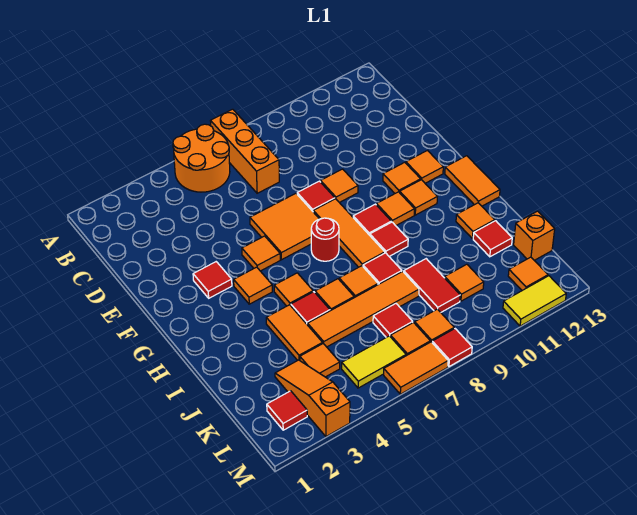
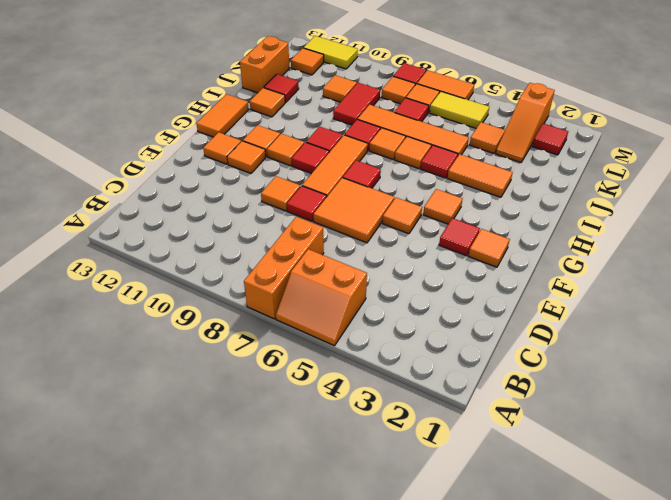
orange 2x2 round brick [173,124,230,192] -> orange 2x2 slope [276,249,367,346]
red 1x1 round brick [311,218,339,261] -> red 1x1 tile [343,160,381,188]
orange 1x1 tile [274,273,313,306] -> orange 1x1 tile moved to [469,229,510,267]
orange 1x2 tile [266,305,323,360] -> orange 1x2 tile turned to [447,154,513,197]
orange 1x1 brick [514,211,555,260] -> orange 1x2 brick [240,36,290,93]

